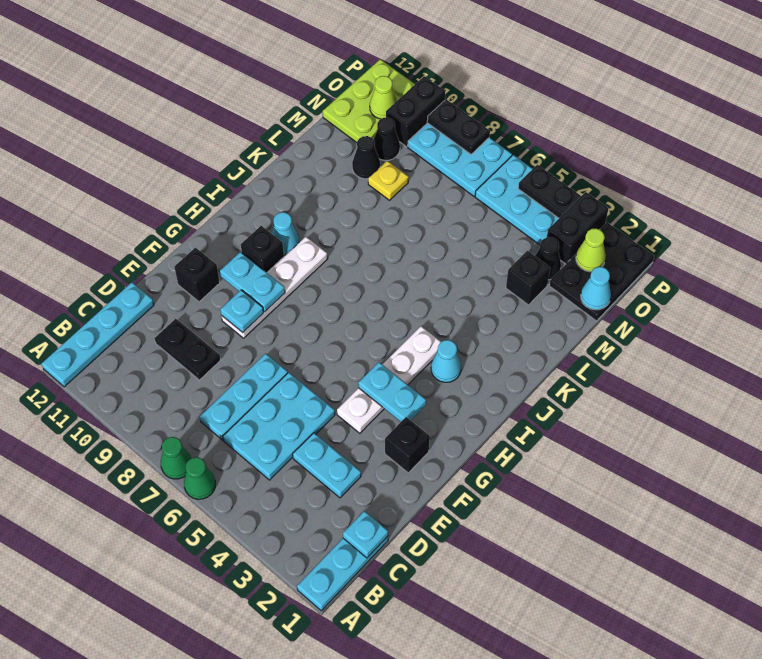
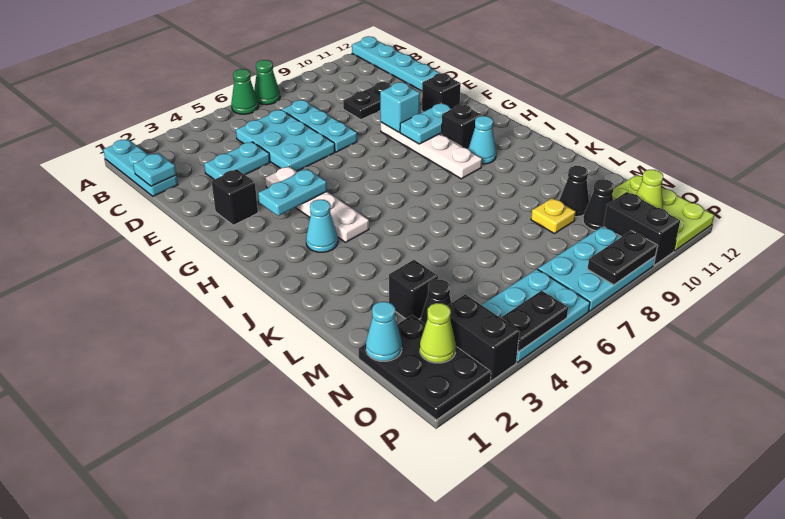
cyan 1x1 plate [220,290,263,332] -> cyan 1x1 brick [380,82,420,132]

